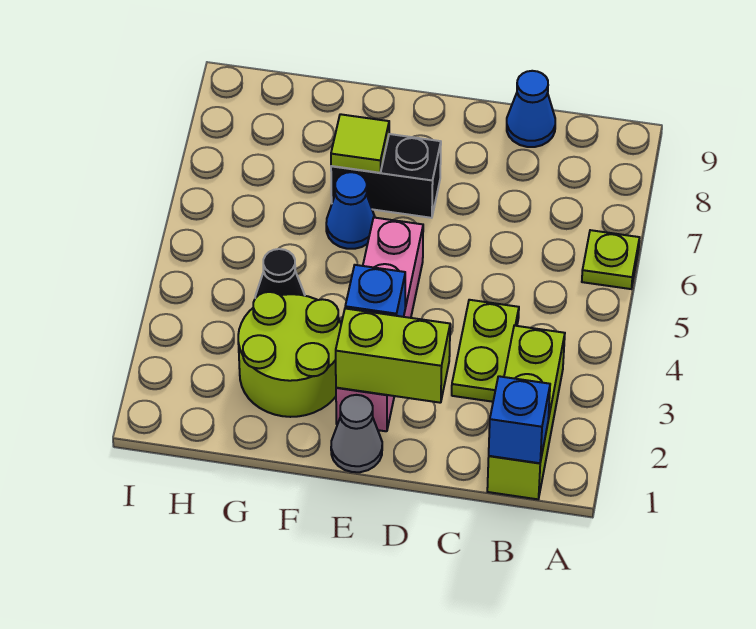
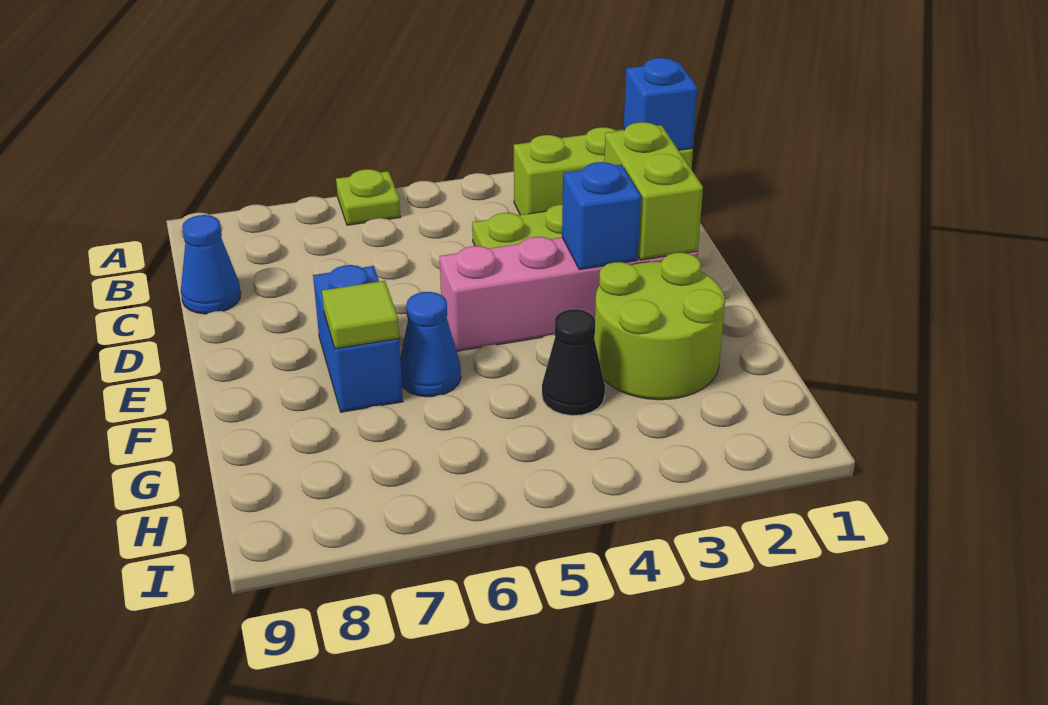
grey 1x1 cone [331,395,382,472] -> none
black 1x2 brick [331,134,441,218] -> blue 1x2 brick [313,265,403,412]

